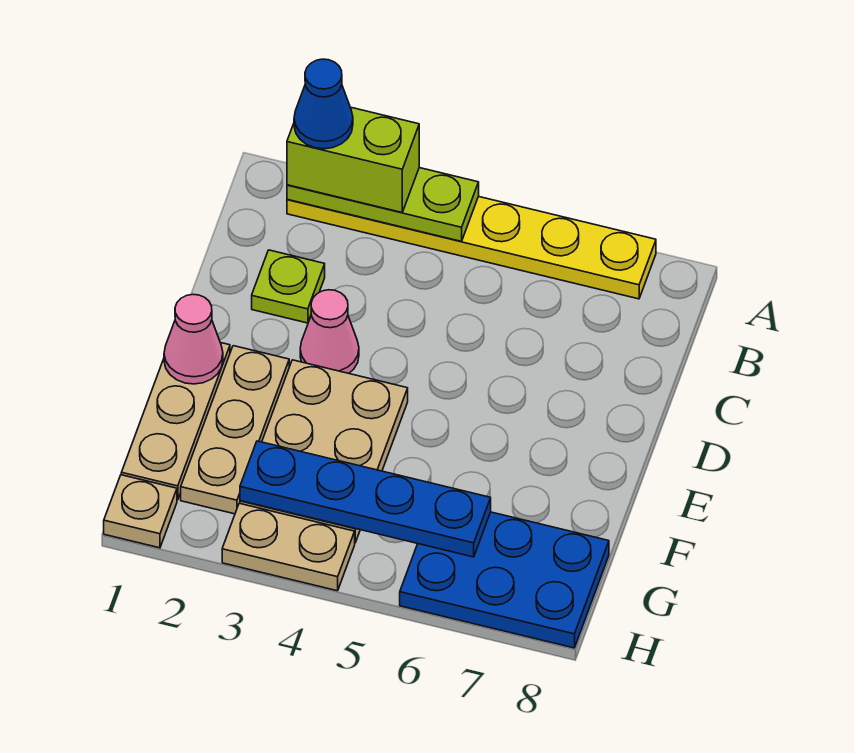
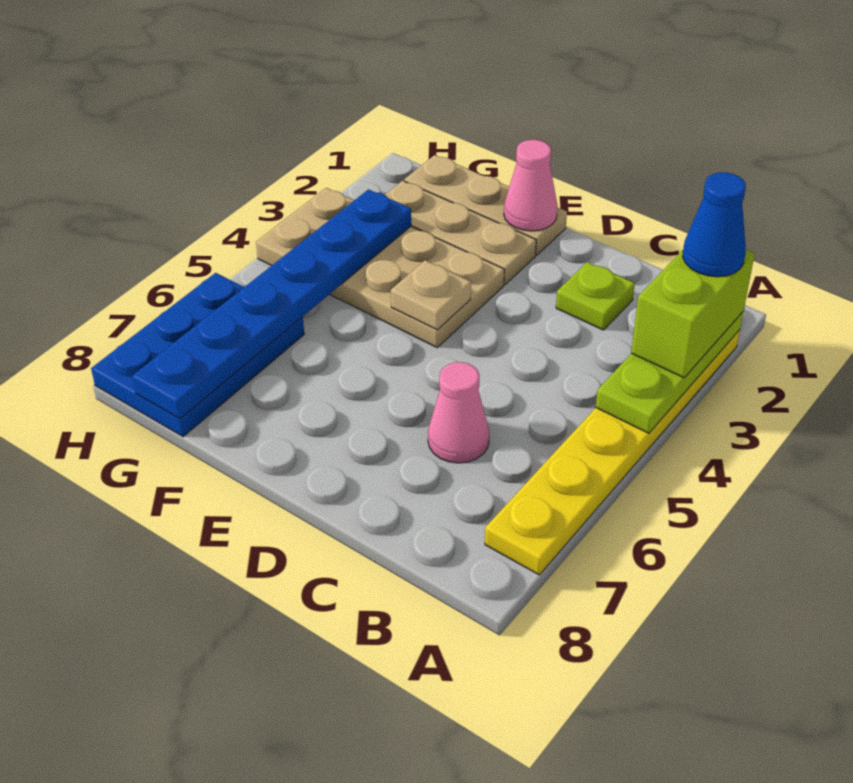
pink 1x1 cone [300,290,359,373] -> pink 1x1 cone moved to [428,362,489,463]
blue 1x4 plate [240,441,491,557] -> blue 1x6 plate [132,190,411,419]
tan 1x1 plate [104,475,177,548] -> tan 1x1 plate moved to [391,260,471,330]

